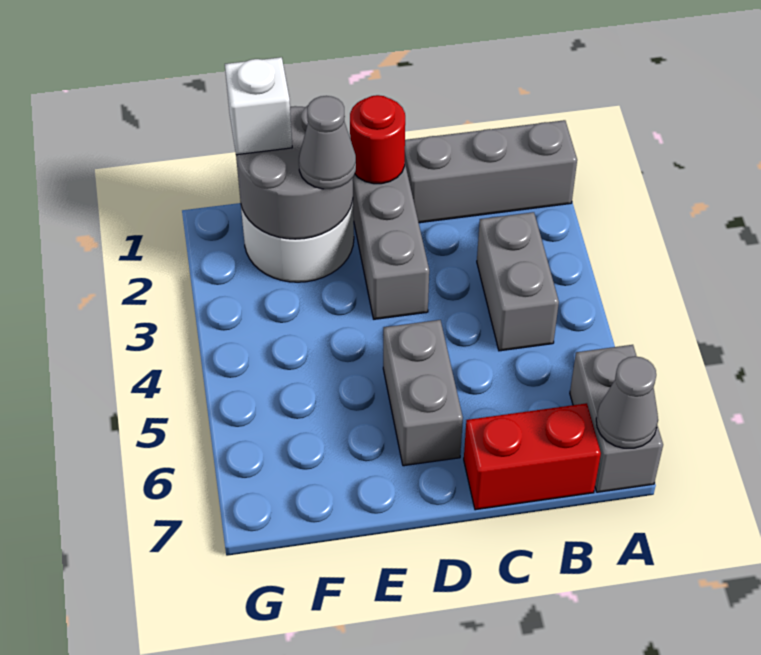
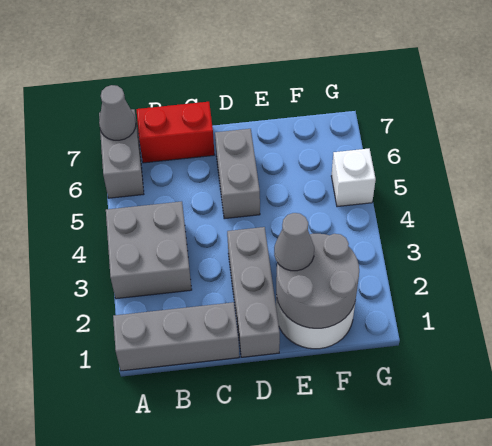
grey 1x2 brick [477,212,559,351] -> grey 2x2 brick [106,201,192,299]
red 1x1 round brick [350,95,405,184] -> none
white 1x1 brick [225,57,292,155] -> white 1x1 brick moved to [331,149,376,207]

